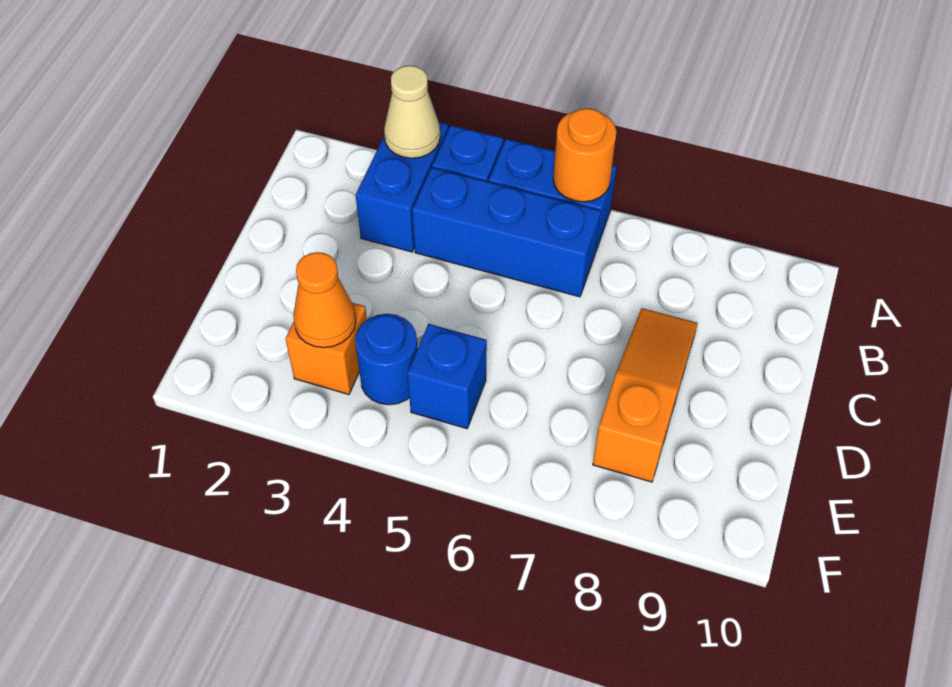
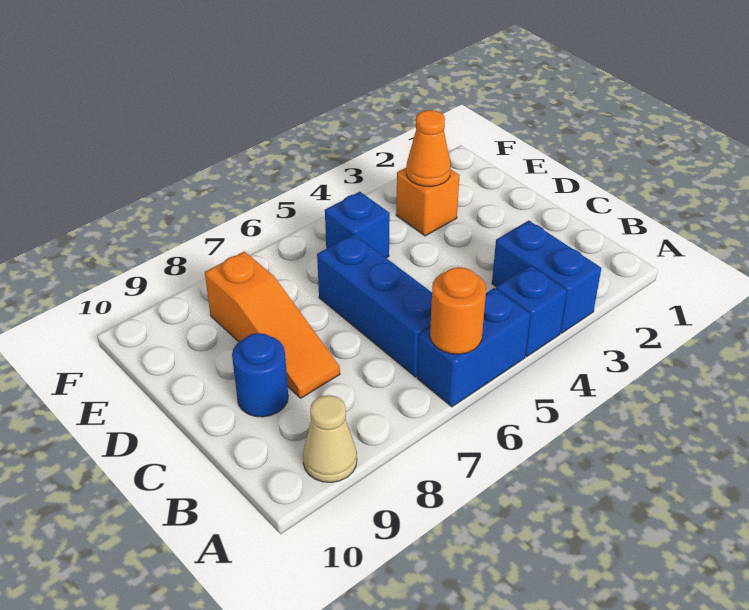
tan 1x1 cone [384,66,440,158] -> tan 1x1 cone moved to [303,395,357,482]
blue 1x3 brick [412,168,601,297] -> blue 1x3 brick turned to [317,234,432,377]
blue 1x1 round brick [355,314,417,405] -> blue 1x1 round brick moved to [232,333,288,417]

